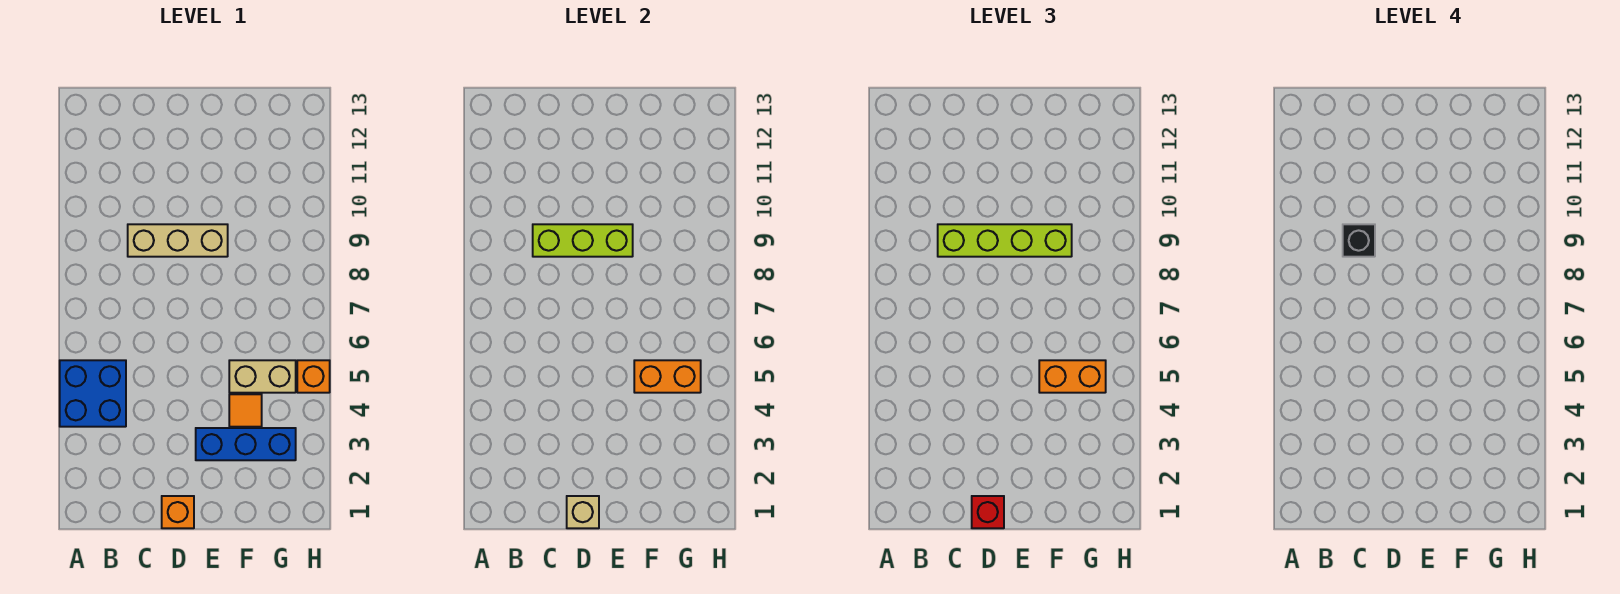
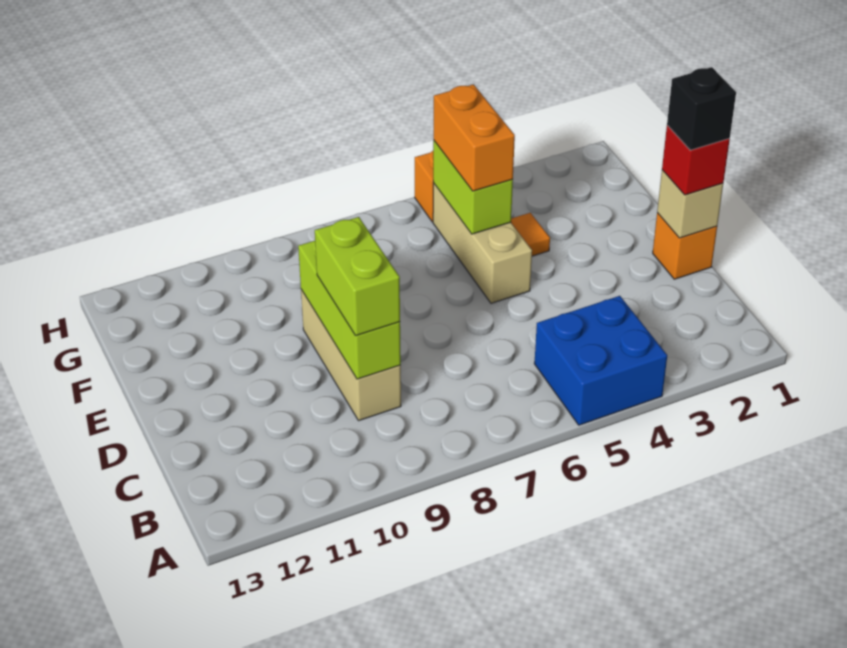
lime 1x4 brick [938,224,1072,257] -> lime 1x2 brick [315,217,400,336]
black 1x1 brick [1343,224,1375,257] -> black 1x1 brick moved to [667,67,736,150]
blue 1x3 brick [196,428,296,460] -> none
tan 1x2 brick [229,360,296,393] -> tan 1x3 brick [433,183,532,303]
orange 1x2 brick [634,360,701,393] -> lime 1x2 brick [433,141,513,234]

